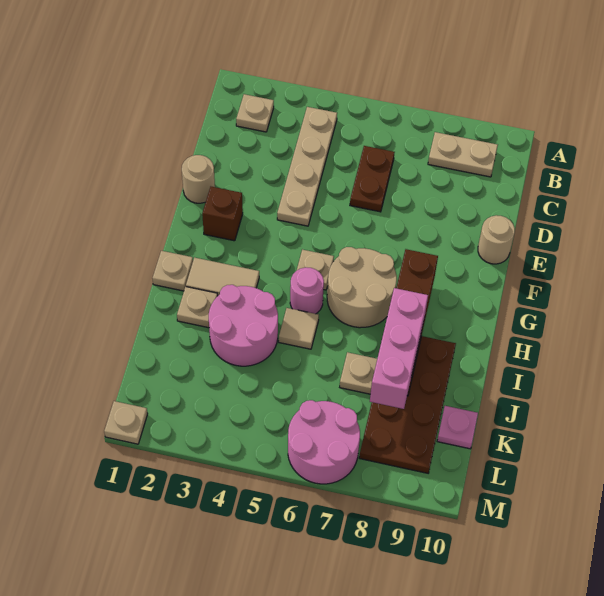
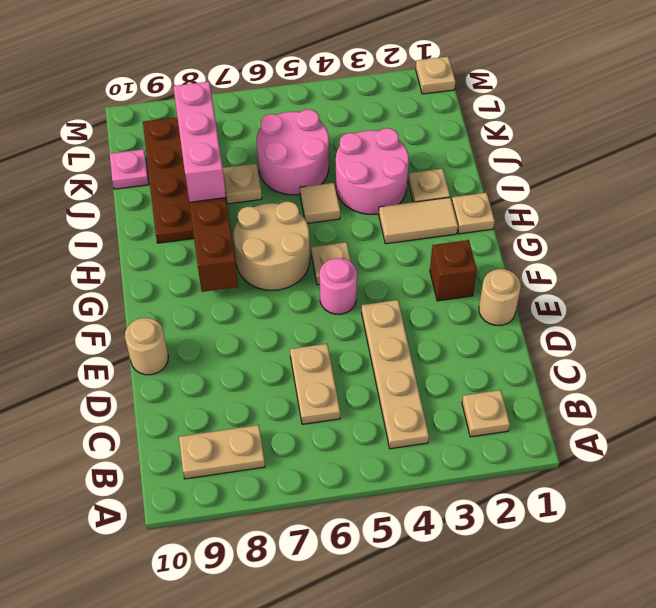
brown 1x2 plate [350,146,395,212] -> tan 1x2 plate [290,344,340,424]
pink 1x1 round brick [290,267,324,314] -> pink 1x1 round brick moved to [320,258,357,314]
pink 2x2 round brick [288,400,360,484] -> pink 2x2 round brick moved to [257,109,329,195]

